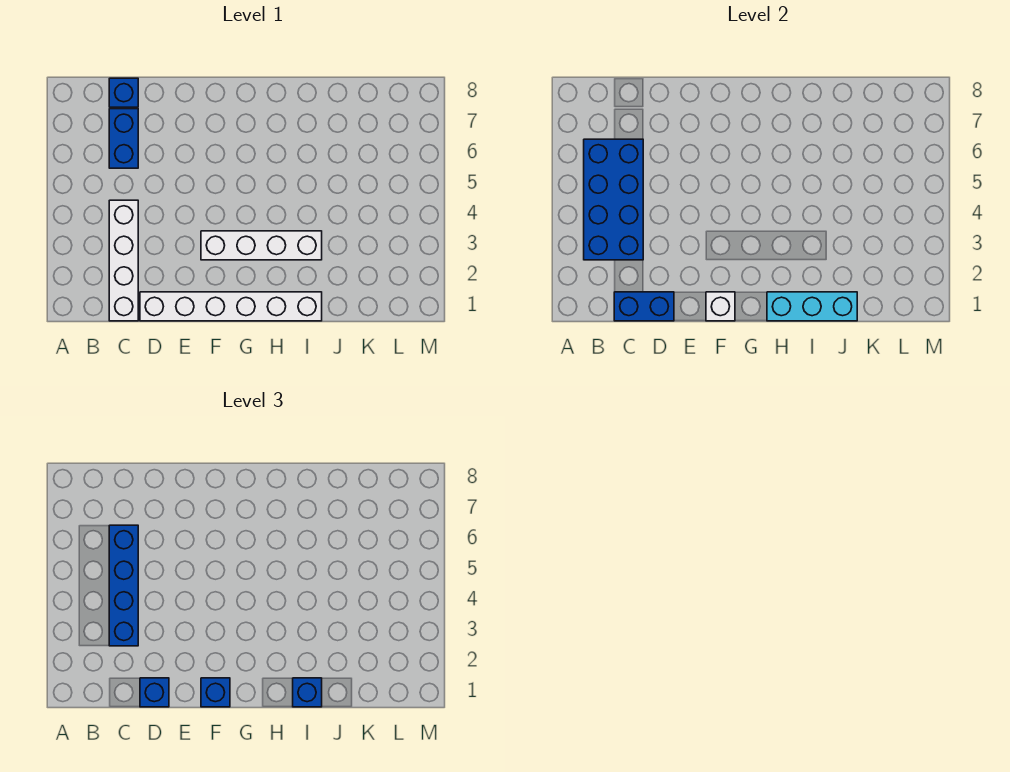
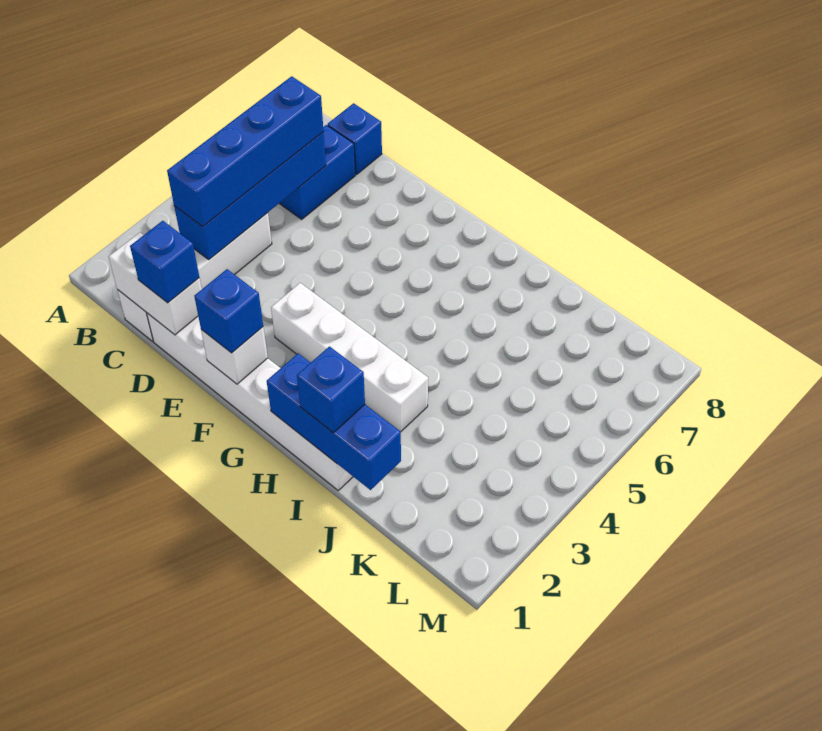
blue 2x4 brick [584,139,643,260] -> blue 1x4 brick [174,132,326,259]
blue 1x2 brick [614,292,674,321] -> white 1x2 brick [109,232,202,335]
cyan 1x3 brick [767,292,857,321] -> blue 1x3 brick [267,353,401,490]

